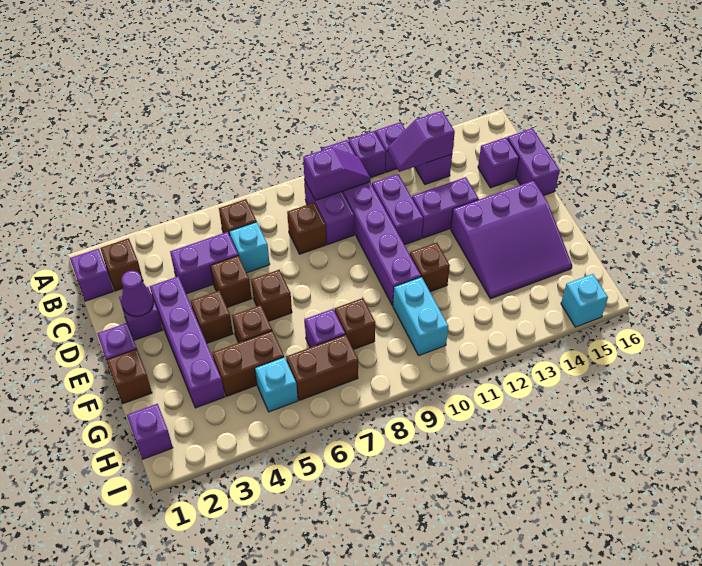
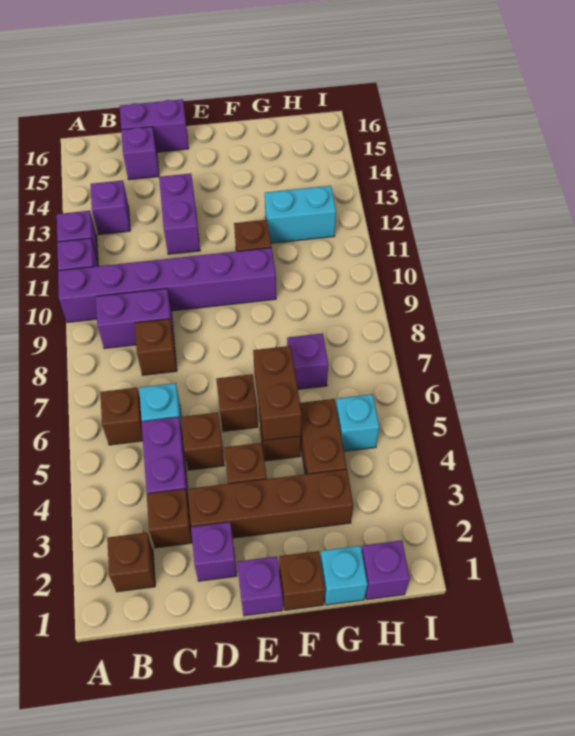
purple 1x1 brick [70,249,113,301] -> none
purple 1x2 slope [303,147,370,200] -> none
purple 1x2 slope [387,111,455,172] -> none
purple 1x2 brick [372,174,423,245] -> none
purple 1x1 cone [122,271,154,317] -> none
purple 1x4 brick [150,276,225,408] -> brown 1x4 brick [188,469,353,538]
purple 3x3 slope [451,181,572,299] -> none
brown 1x1 brick [335,298,375,350] -> brown 1x1 brick moved to [147,489,192,548]
cyan 1x2 brick [393,277,448,356] -> cyan 1x2 brick moved to [265,186,336,243]
brown 1x2 brick [286,335,358,400] -> brown 1x2 brick moved to [253,346,302,441]
cyan 1x1 brick [561,274,608,327] -> cyan 1x1 brick moved to [320,546,368,605]

